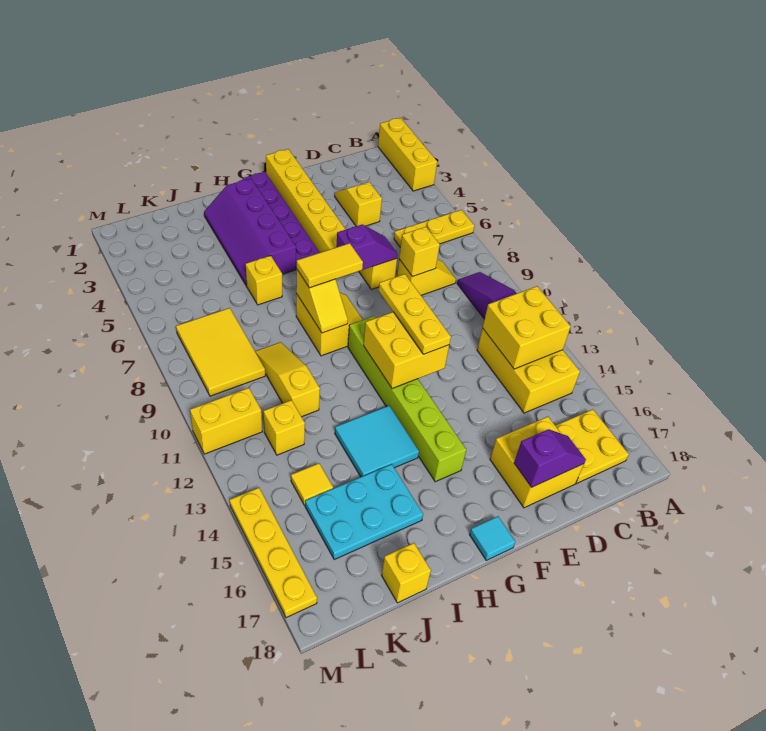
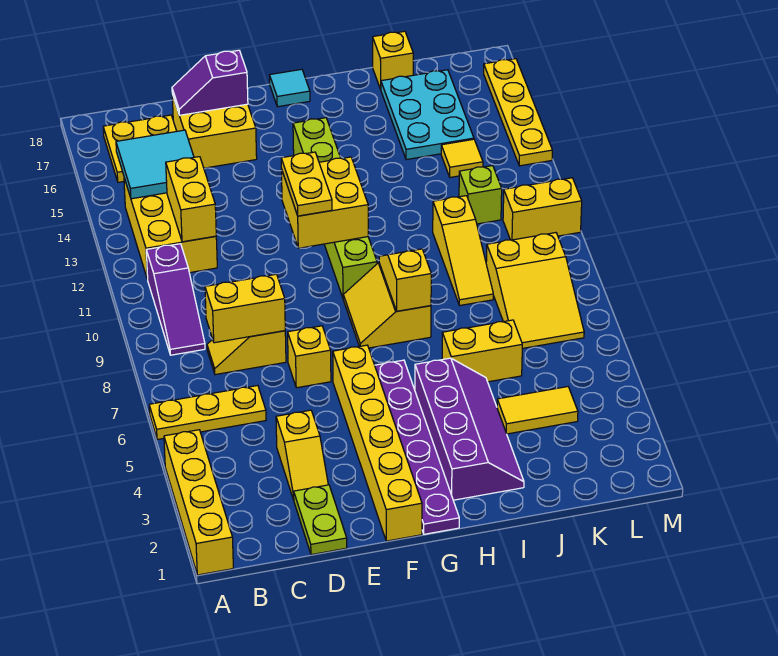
yellow 1x3 brick [378,118,437,191] -> yellow 1x4 brick [164,430,233,575]
yellow 2x2 brick [483,286,571,369] -> yellow 1x2 brick [166,157,216,242]
none -> lime 1x2 plate [293,485,347,555]
yellow 1x1 brick [399,227,440,277] -> yellow 1x2 brick [205,274,285,343]
purple 1x2 slope [336,224,398,270] -> none
yellow 1x3 plate [379,274,451,354] -> yellow 1x2 plate [281,152,332,216]
yellow 1x2 tile [297,243,363,288] -> yellow 1x2 tile moved to [497,387,578,434]
cyan 2x2 tile [335,406,419,477] -> cyan 2x2 tile moved to [116,130,194,199]
yellow 1x1 brick [246,256,282,305] -> yellow 1x2 brick [442,320,522,382]
cyan 2x3 plate [305,464,423,559] -> cyan 2x3 plate turned to [381,70,474,160]
yellow 2x3 tile [176,308,265,396] -> yellow 2x3 slope [486,233,584,348]
yellow 1x1 brick [264,400,305,455] -> lime 1x1 brick [459,166,502,224]

